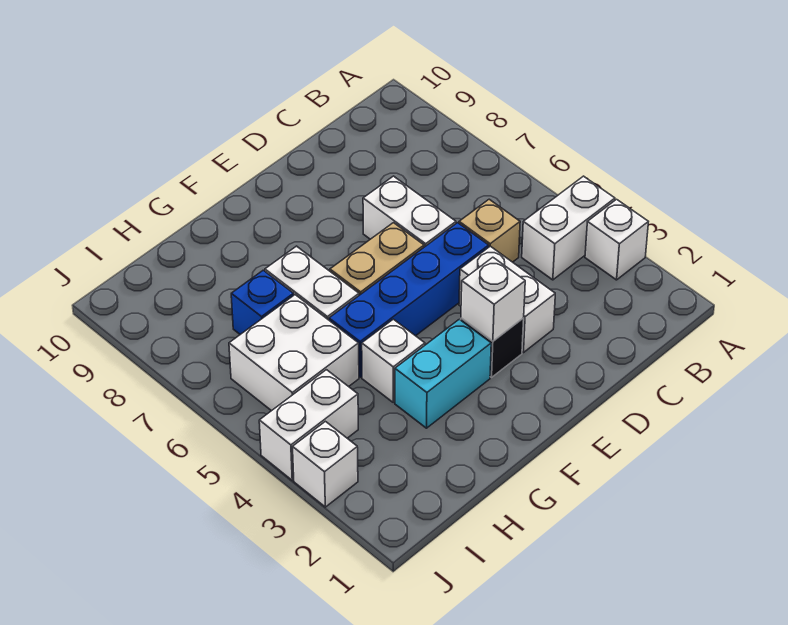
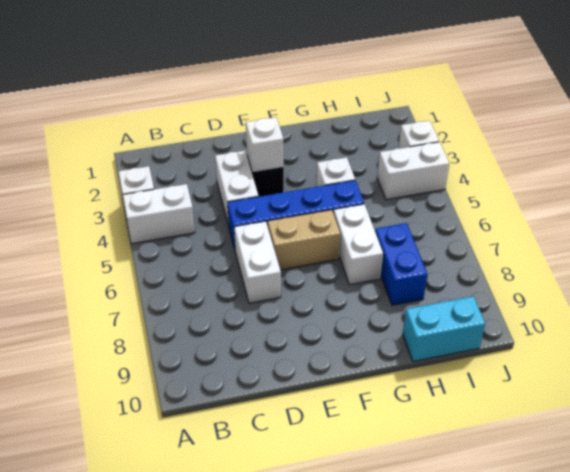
tan 1x1 brick [459,199,520,262] -> none
cyan 1x2 brick [395,319,491,428] -> cyan 1x2 brick moved to [403,296,485,362]
white 2x2 brick [229,295,359,411] -> none
blue 1x1 brick [231,270,294,334] -> blue 1x2 brick [375,223,427,305]

